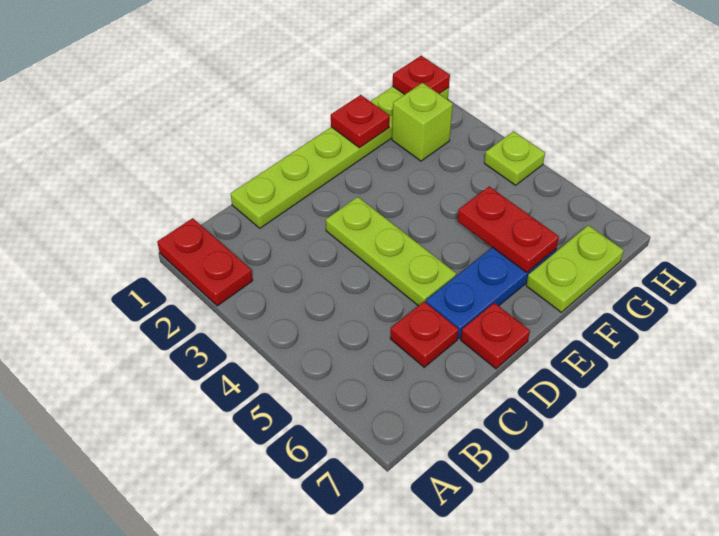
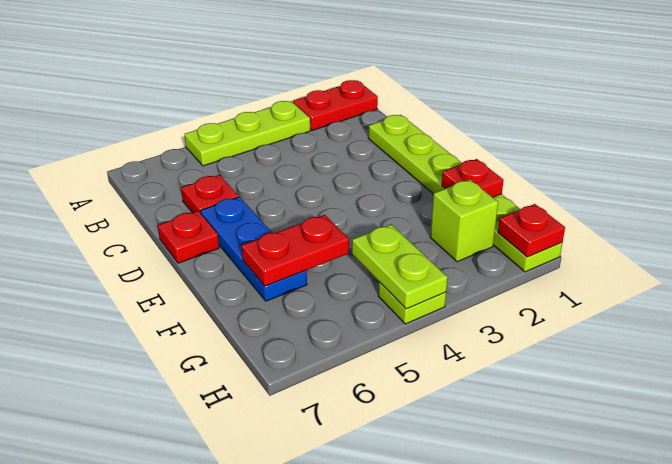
lime 1x3 plate [326,197,456,306] -> lime 1x3 plate moved to [185,101,310,166]
lime 1x2 plate [526,225,624,312] -> lime 1x2 plate moved to [352,225,448,309]

